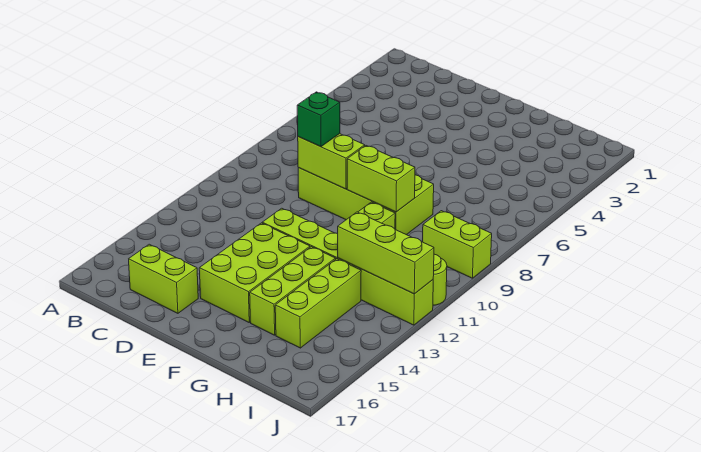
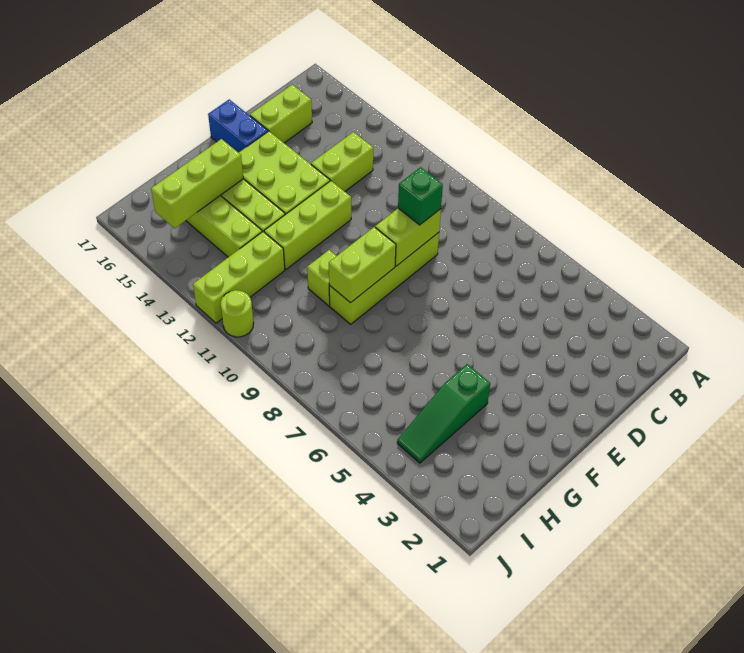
lime 2x4 brick [298,168,434,235] -> lime 1x4 brick [329,233,439,324]
none -> blue 1x2 brick [208,99,268,153]
none -> green 1x3 slope [397,364,490,463]
lime 1x3 brick [338,212,434,294] -> lime 1x3 brick moved to [151,139,243,228]
lime 1x2 brick [423,211,492,278] -> lime 1x2 brick moved to [311,132,373,191]

